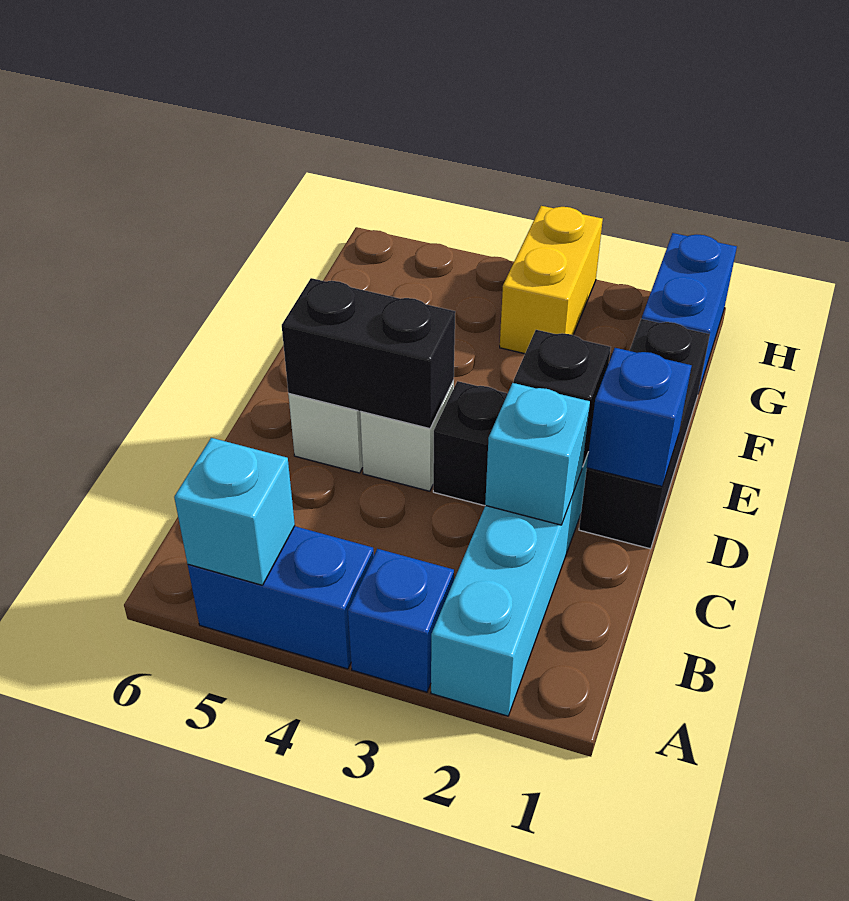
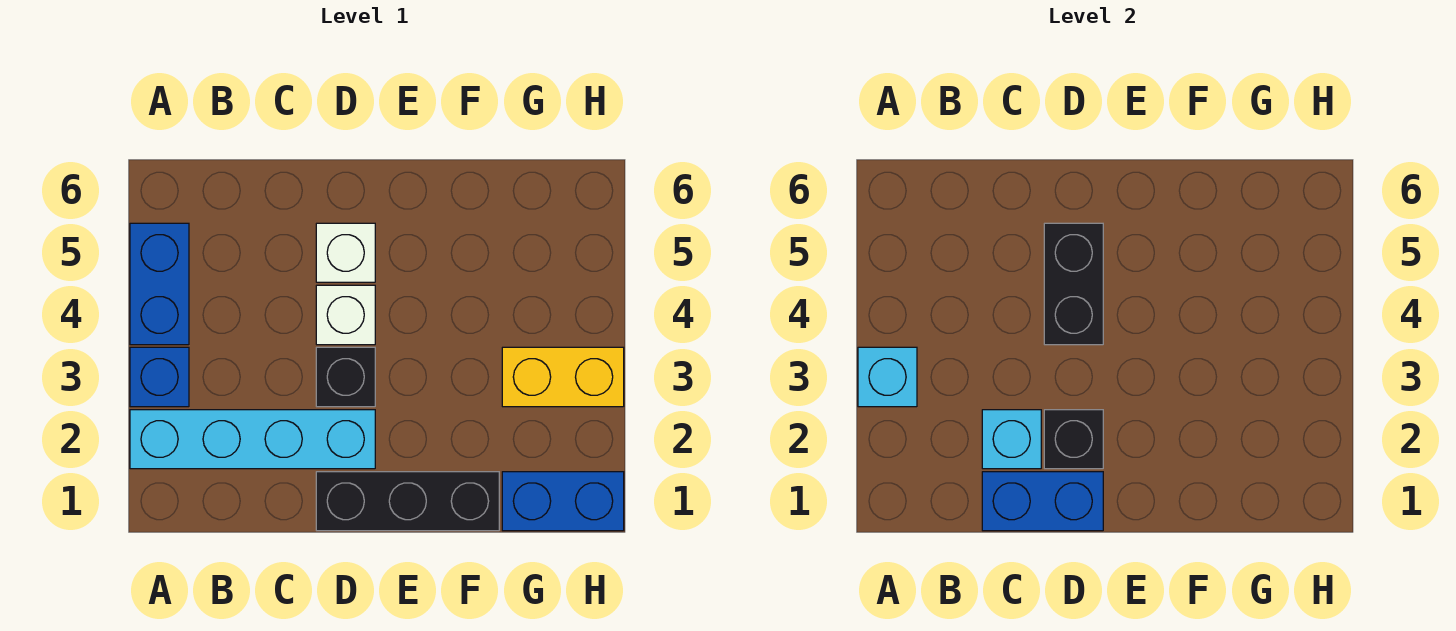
cyan 1x1 brick [174,438,295,585] -> cyan 1x1 brick moved to [858,347,917,407]
blue 1x1 brick [587,348,692,486] -> blue 1x2 brick [982,472,1103,531]

